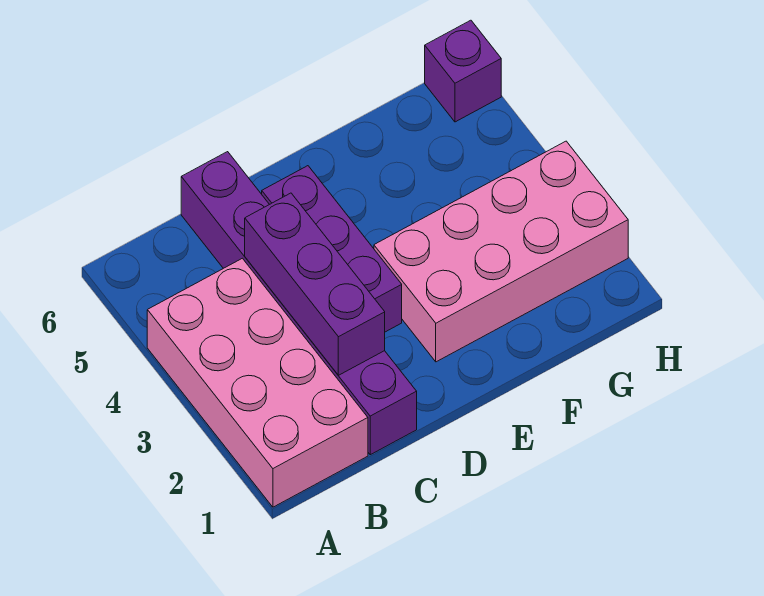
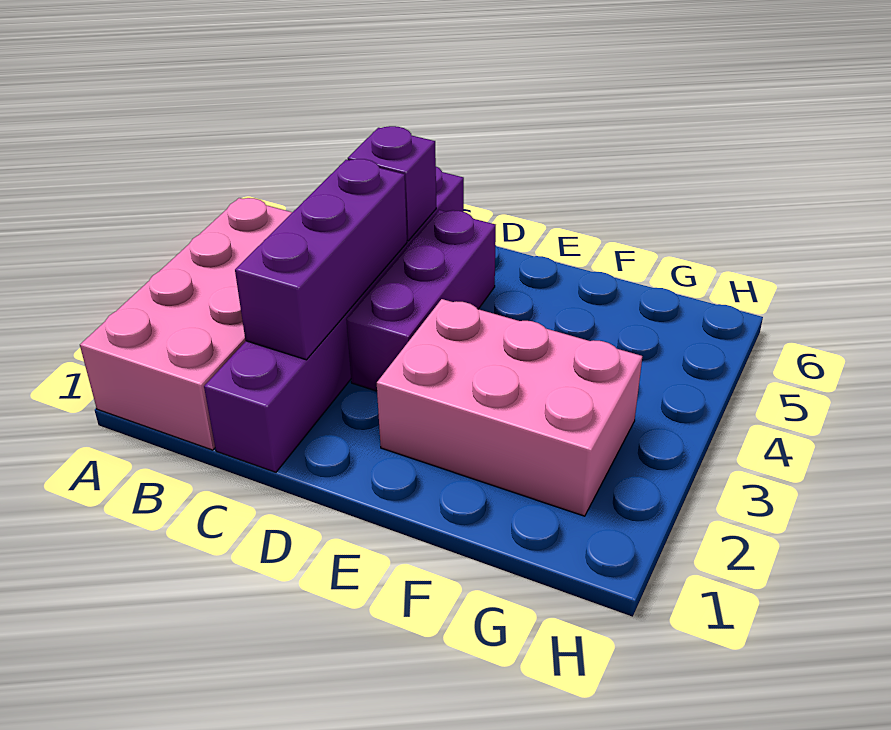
pink 2x4 brick [374,141,628,362] -> pink 2x3 brick [377,299,642,516]
purple 1x1 brick [425,20,501,122] -> purple 1x1 brick moved to [348,126,436,241]

